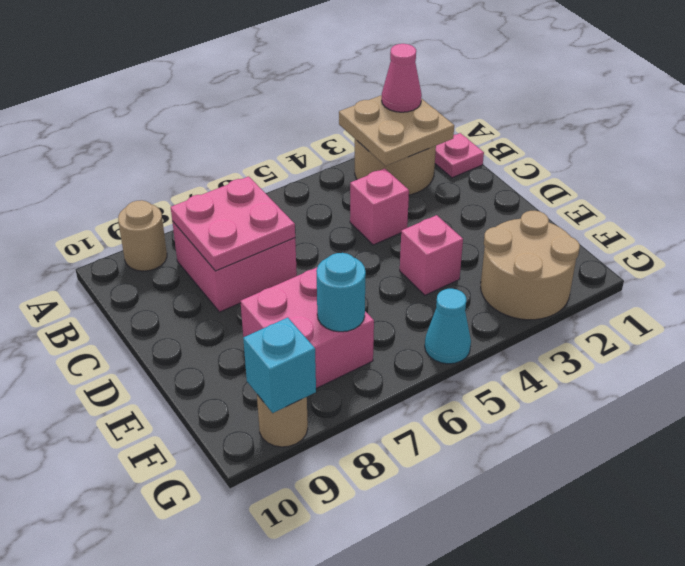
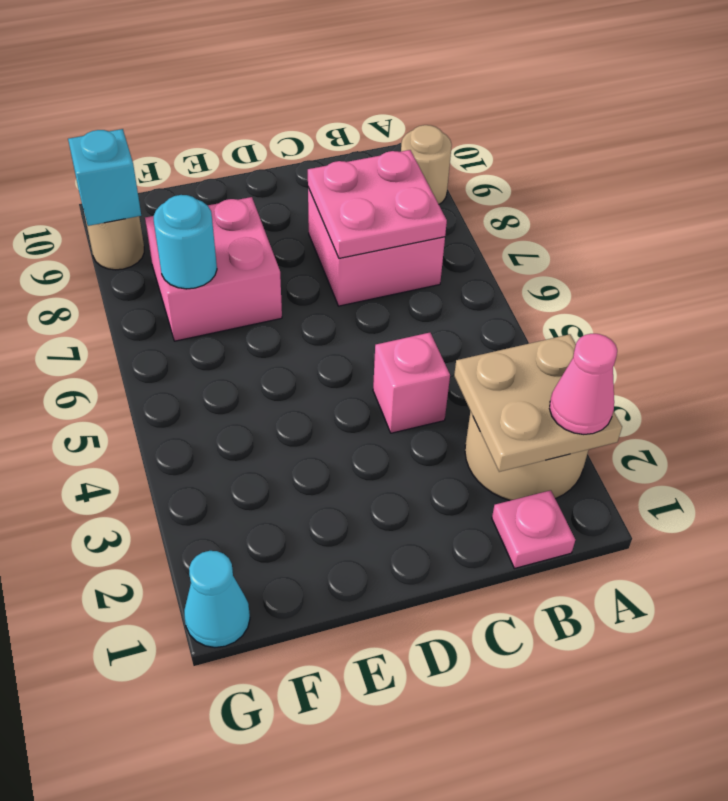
pink 1x1 brick [400,215,463,295] -> none
tan 2x2 round brick [481,211,580,320] -> none
cyan 1x1 cone [425,289,471,364] -> cyan 1x1 cone moved to [184,551,250,647]

